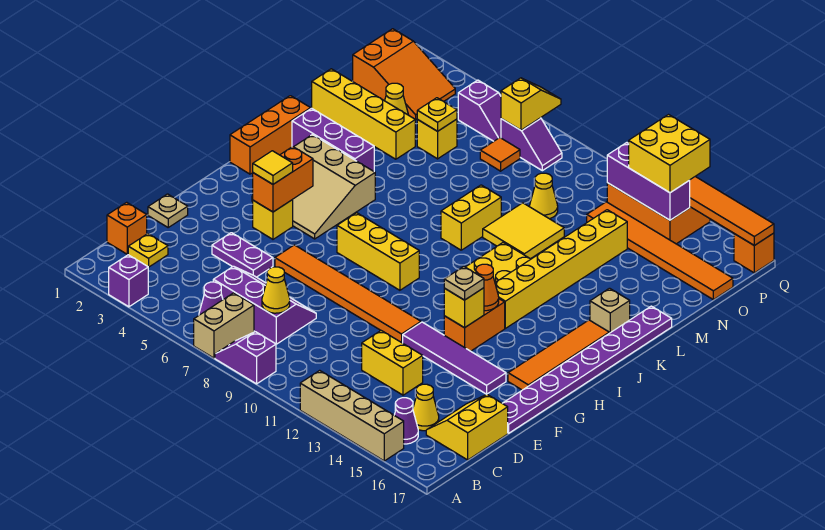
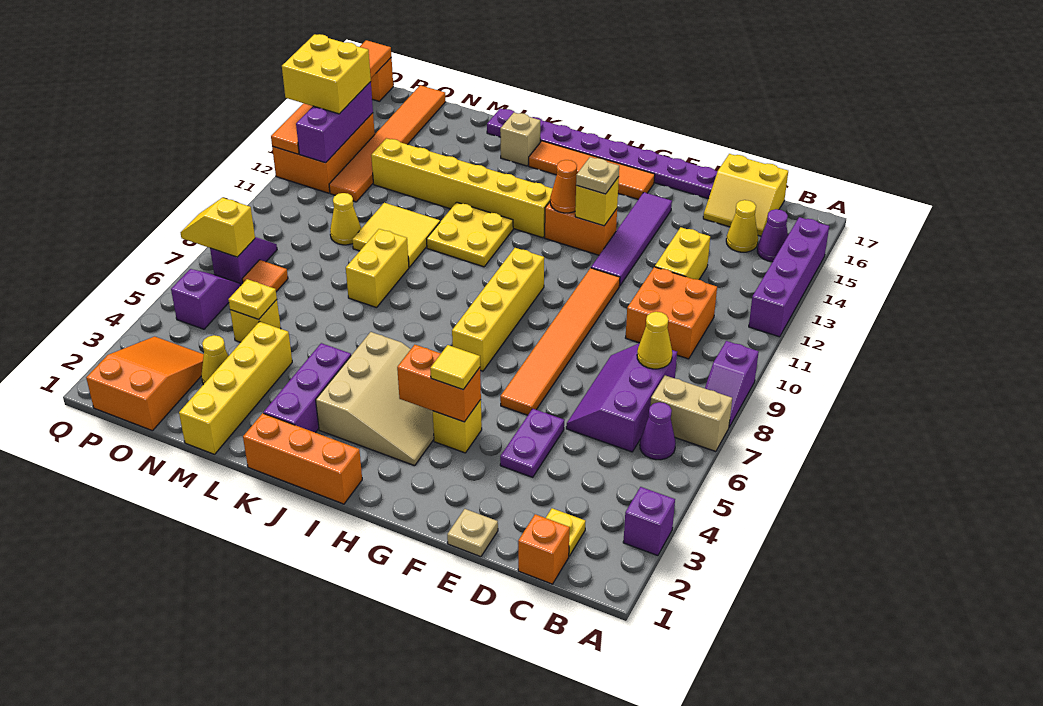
tan 1x4 brick [300,370,404,461] -> purple 1x4 brick [749,217,829,337]
none -> orange 2x2 brick [626,267,717,359]
yellow 1x3 brick [337,213,419,290] -> yellow 1x4 brick [452,248,544,371]
yellow 1x2 brick [441,185,501,250] -> yellow 1x2 brick turned to [346,229,409,308]

